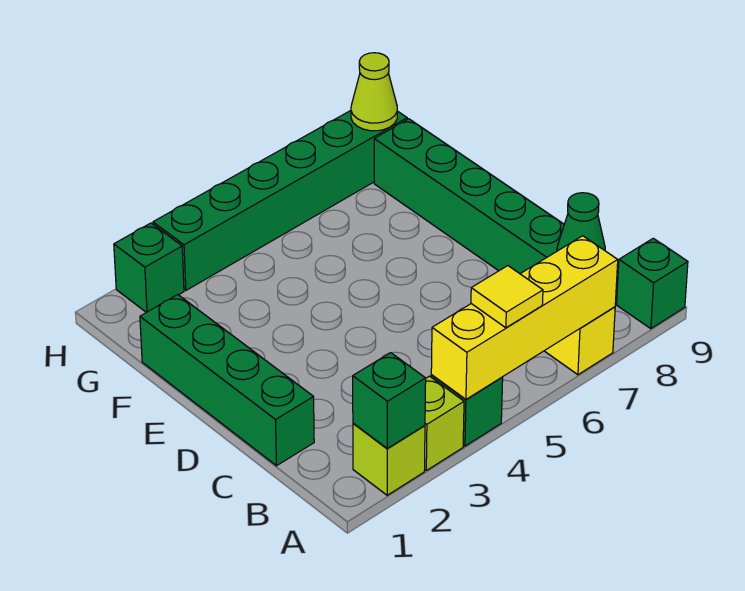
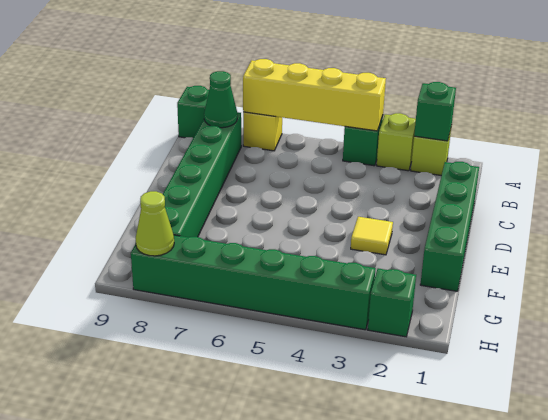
yellow 1x1 tile [471,266,543,328] -> yellow 1x1 tile moved to [351,217,393,255]

